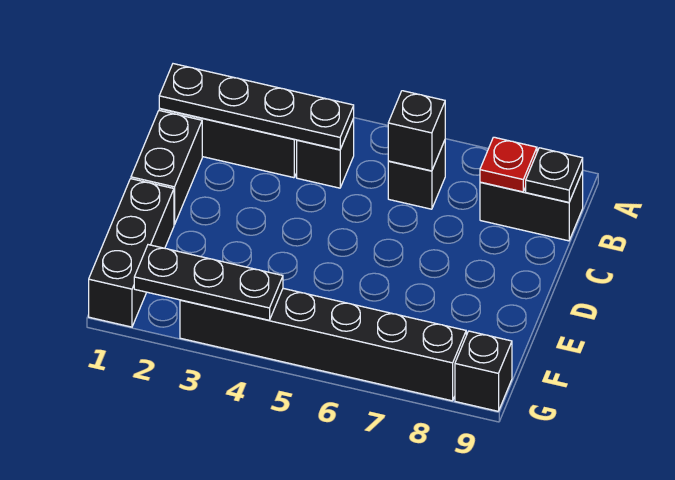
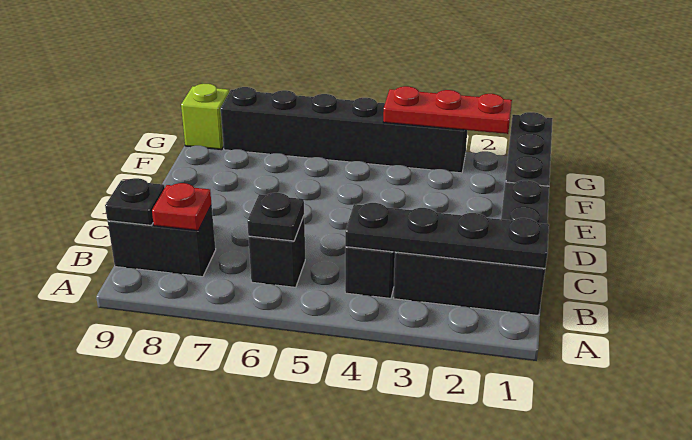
black 1x1 brick [388,91,445,171] -> black 1x1 plate [247,193,304,241]
black 1x3 plate [134,245,283,320] -> red 1x3 plate [383,86,512,134]
black 1x1 brick [455,331,512,411] -> lime 1x1 brick [181,84,229,150]

